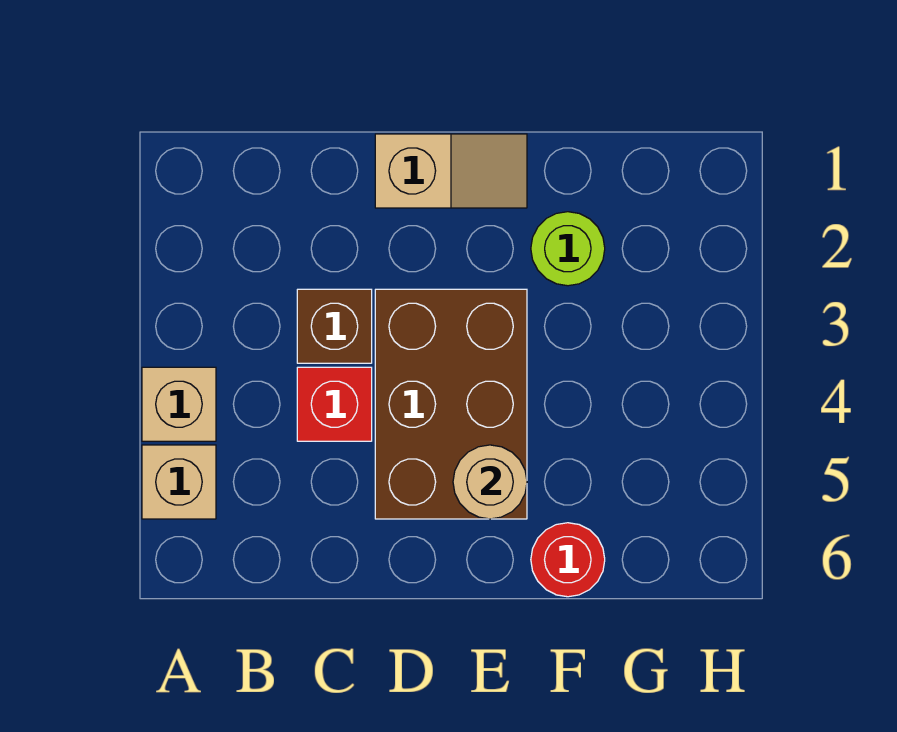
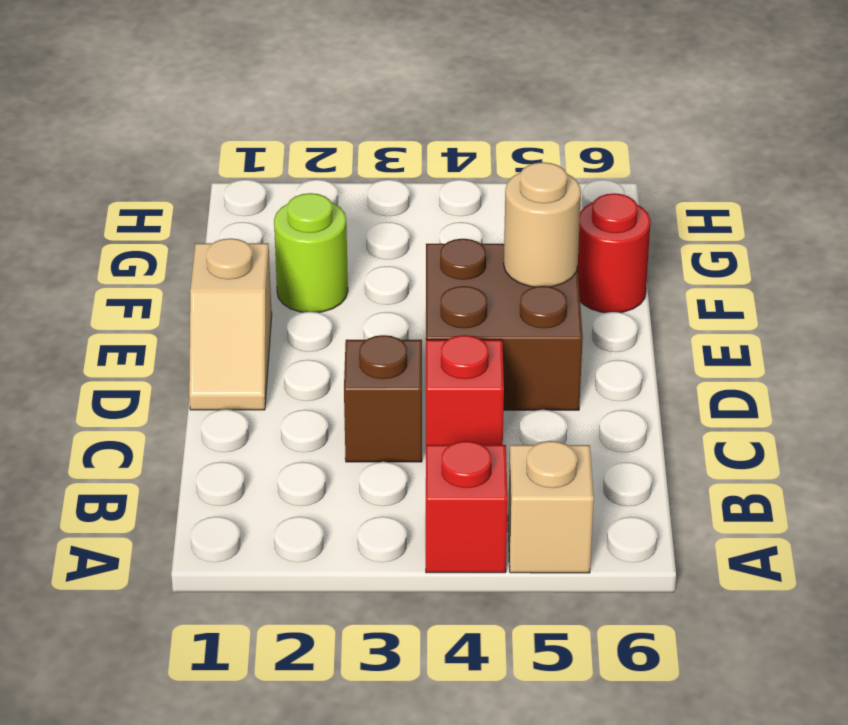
tan 1x1 brick [142,367,216,441] -> red 1x1 brick [426,441,508,573]
tan 1x2 slope [375,134,527,208] -> tan 1x2 slope turned to [189,238,272,410]
brown 2x3 brick [375,289,527,519] -> brown 2x2 brick [426,239,583,410]

